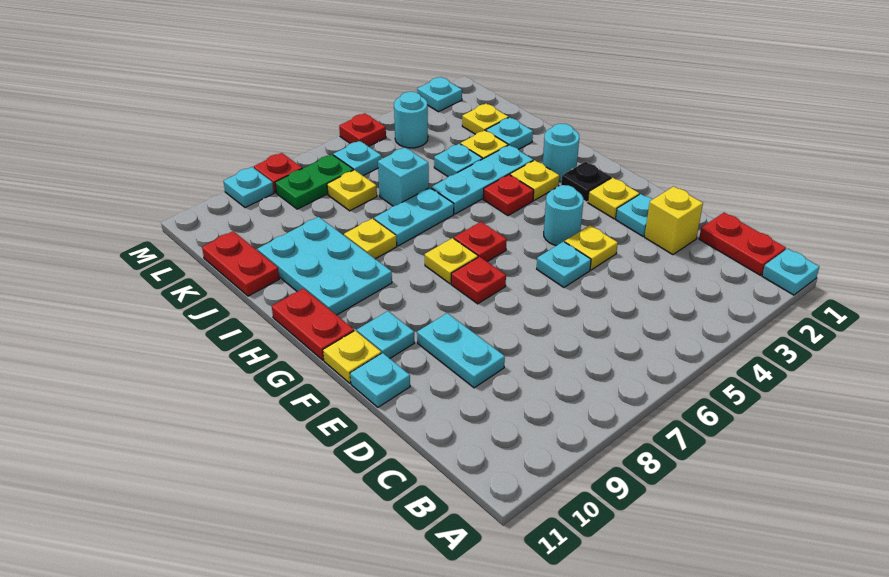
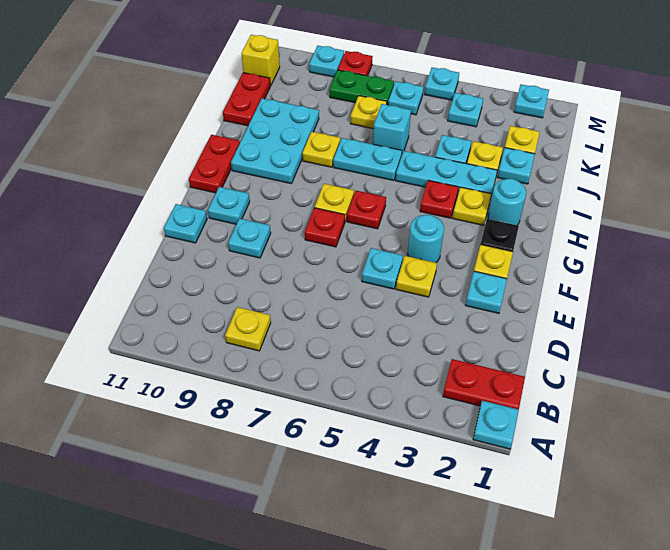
red 1x2 plate [699,213,786,275] -> red 1x2 plate turned to [443,359,525,409]
yellow 1x1 brick [645,186,703,255] -> yellow 1x1 brick moved to [241,35,280,86]
cyan 1x2 plate [417,313,505,388] -> cyan 1x1 plate [228,218,271,258]
yellow 1x1 plate [323,331,381,383] -> yellow 1x1 plate moved to [225,307,271,351]
cyan 1x1 round brick [394,92,428,148] -> cyan 1x1 plate [448,93,483,127]
red 1x1 plate [339,113,386,146] -> cyan 1x1 plate [424,67,459,100]

